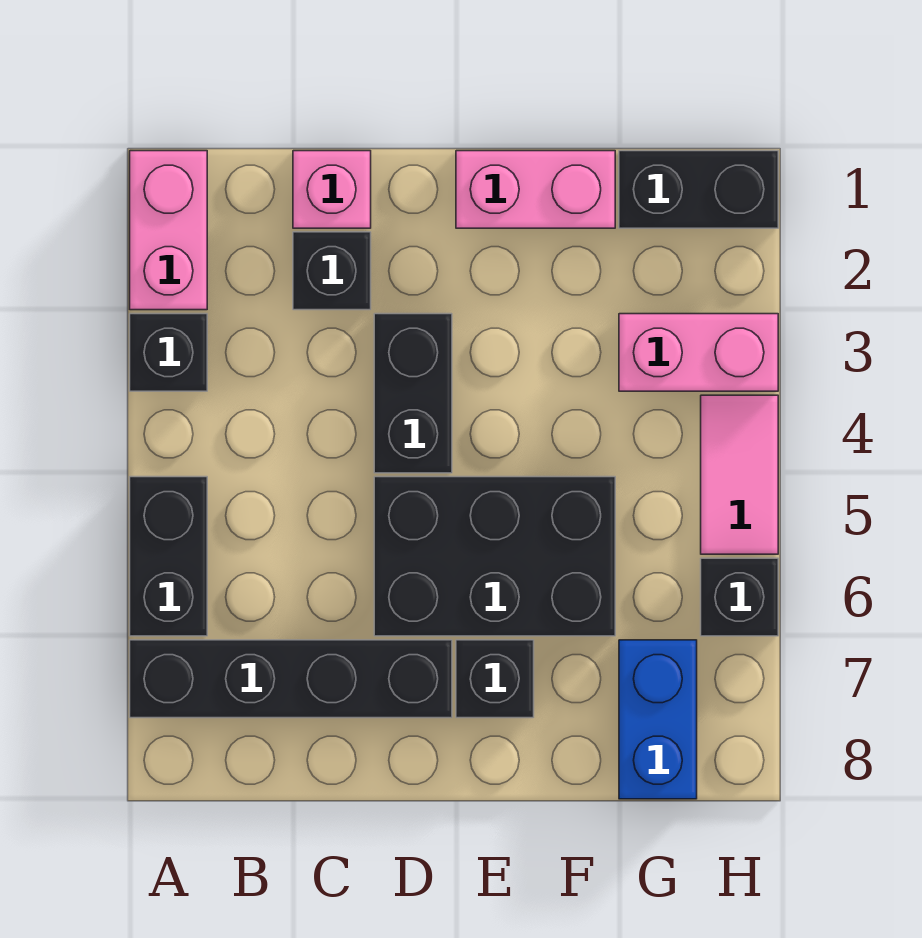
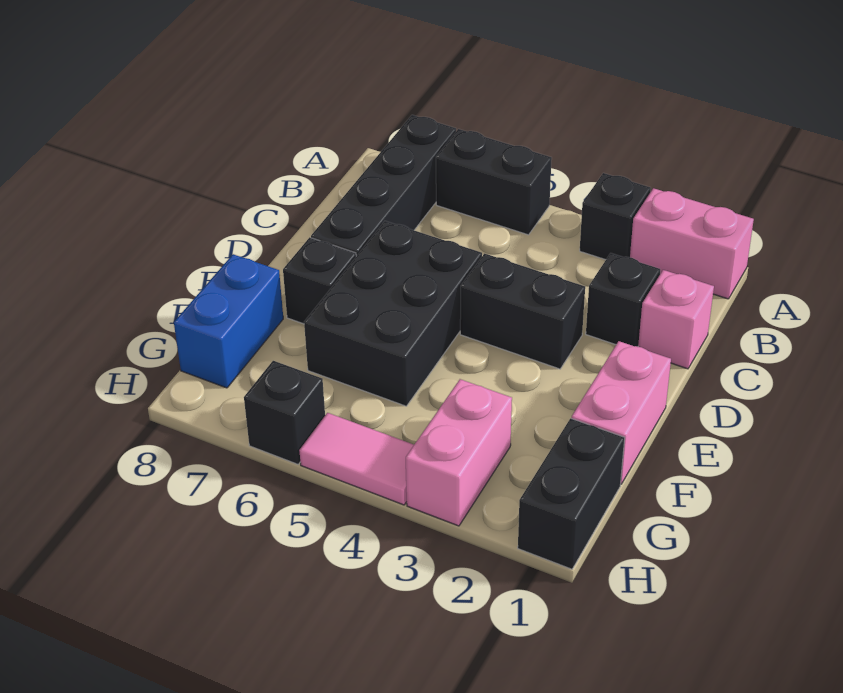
blue 1x2 brick [619,640,697,799] -> blue 1x2 brick turned to [174,254,283,388]

